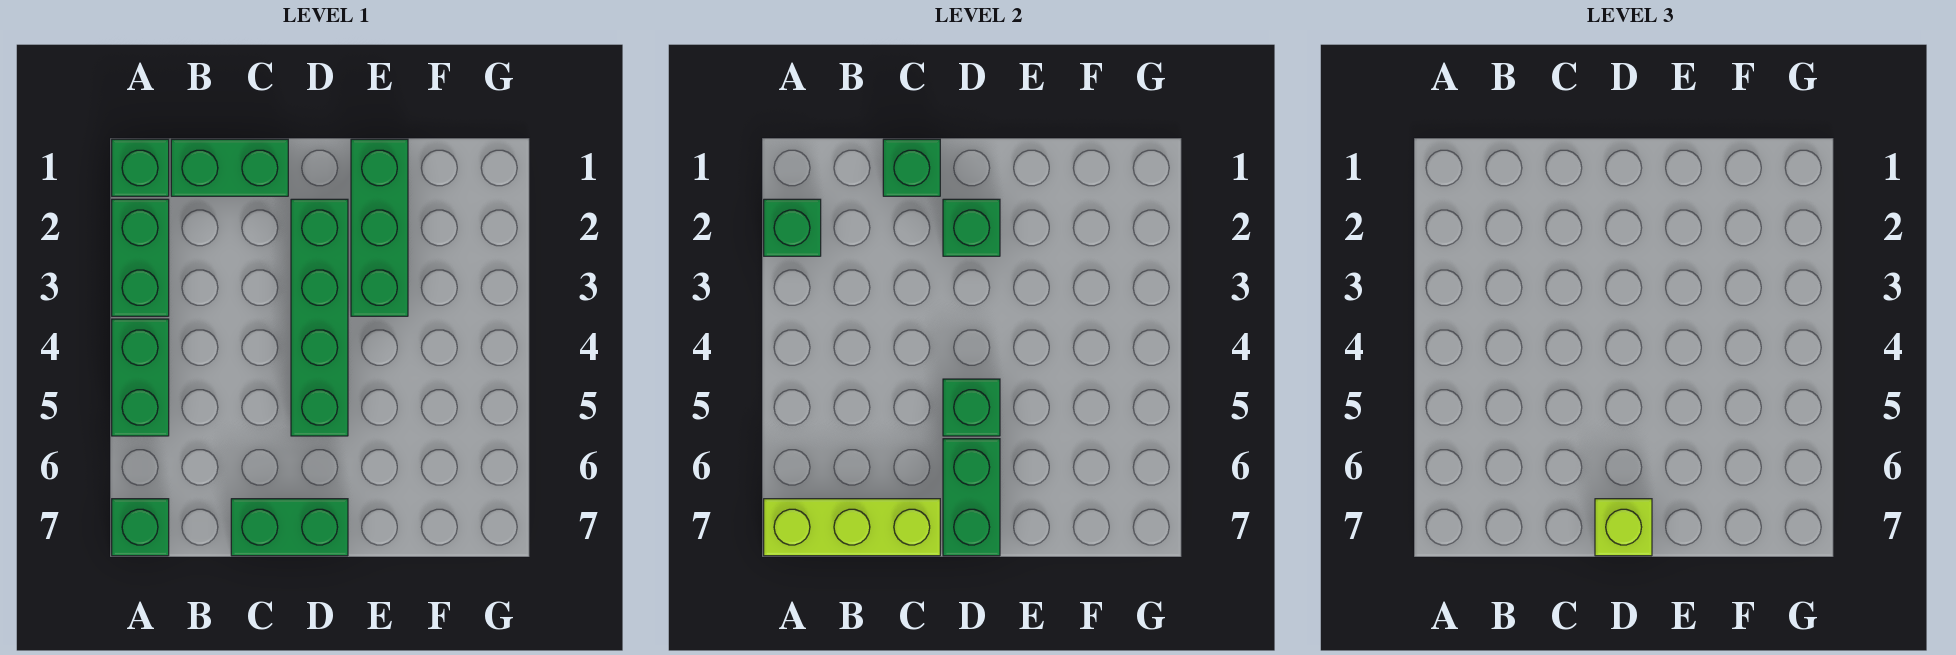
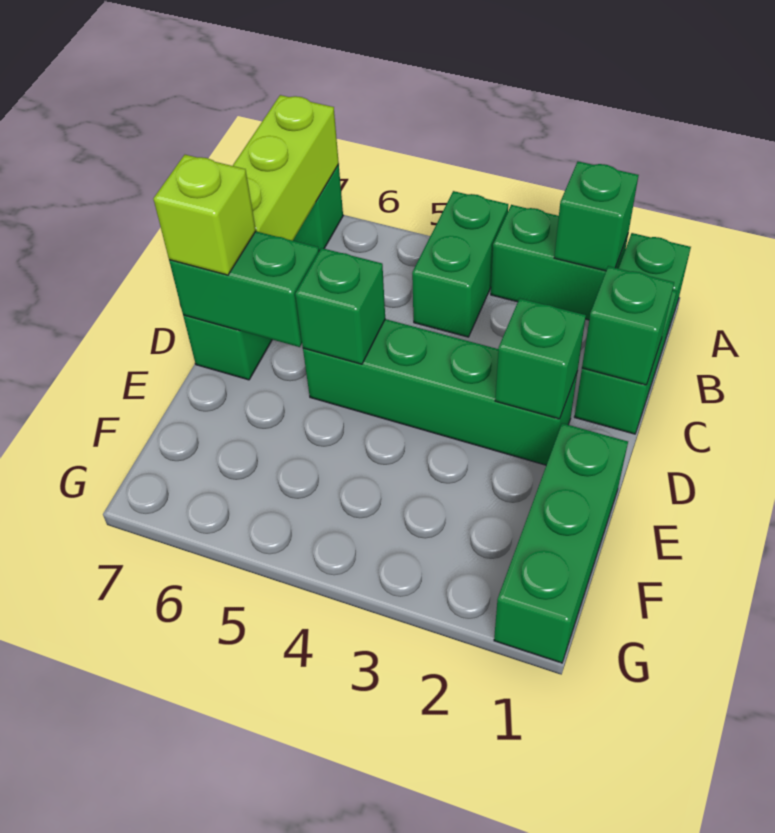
green 1x2 brick [112,319,169,436] -> green 1x2 brick turned to [412,191,508,337]
green 1x3 brick [351,139,408,316] -> green 1x3 brick turned to [494,423,628,663]

